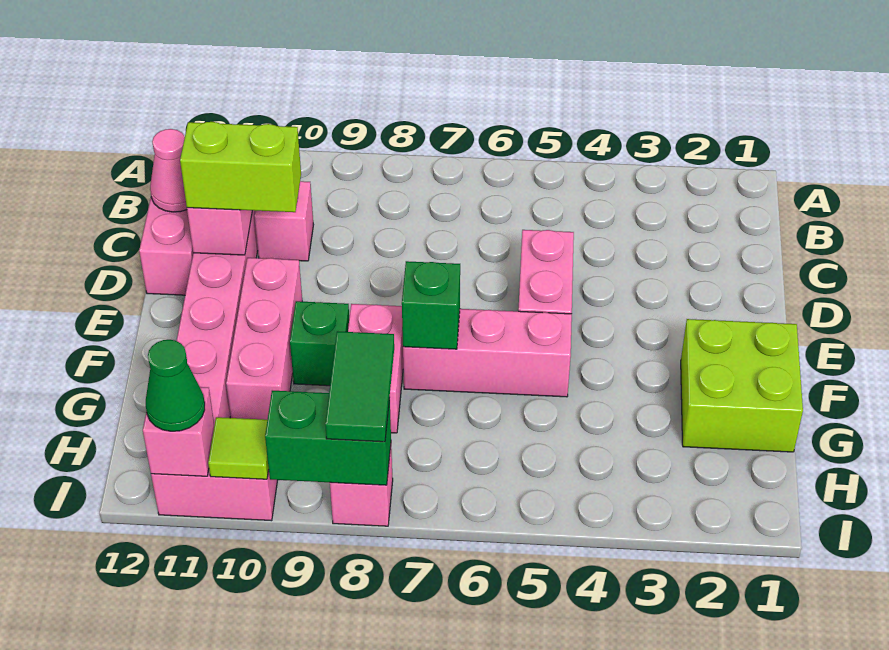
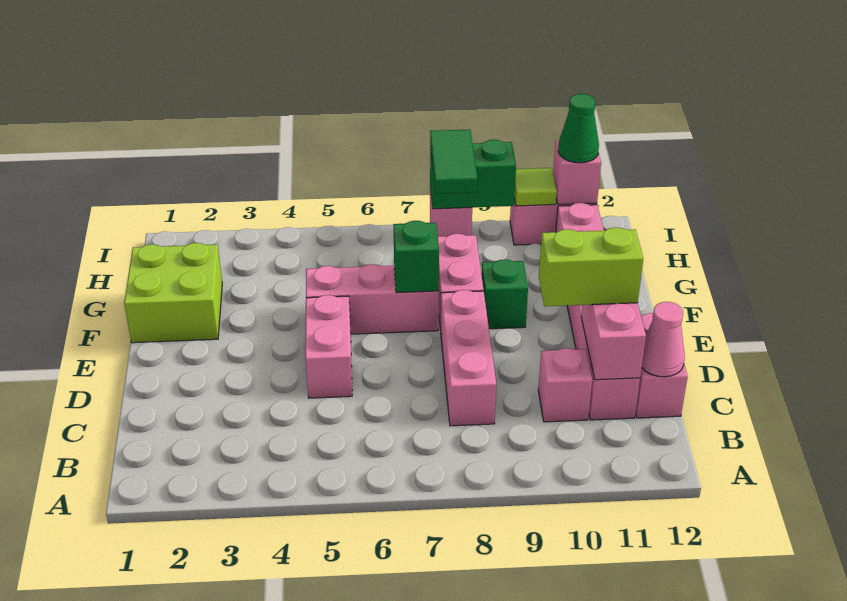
pink 1x3 brick [226,258,302,420] -> pink 1x3 brick moved to [441,290,496,426]

